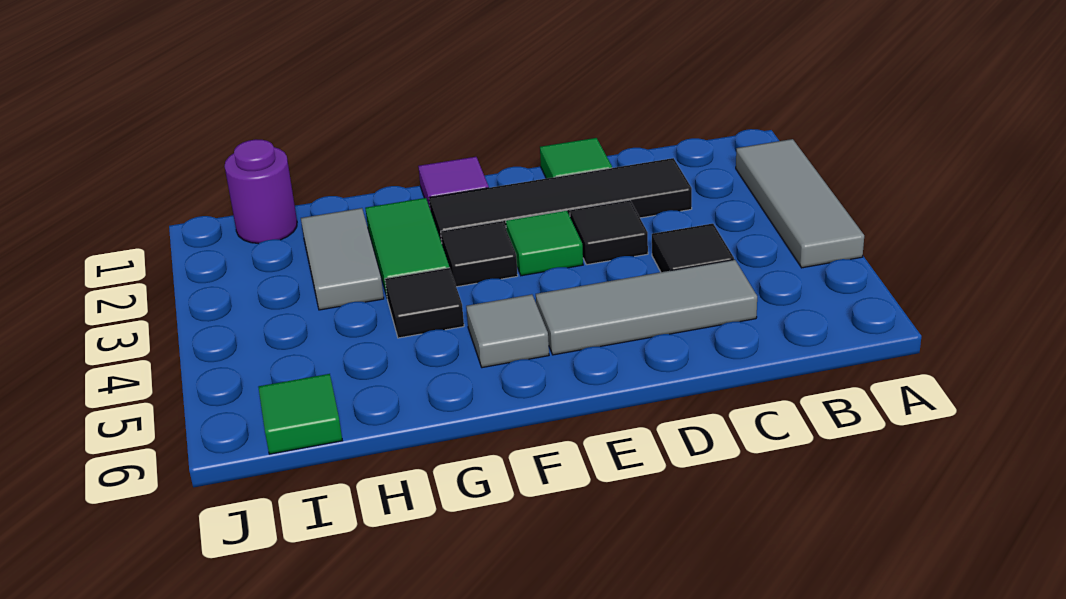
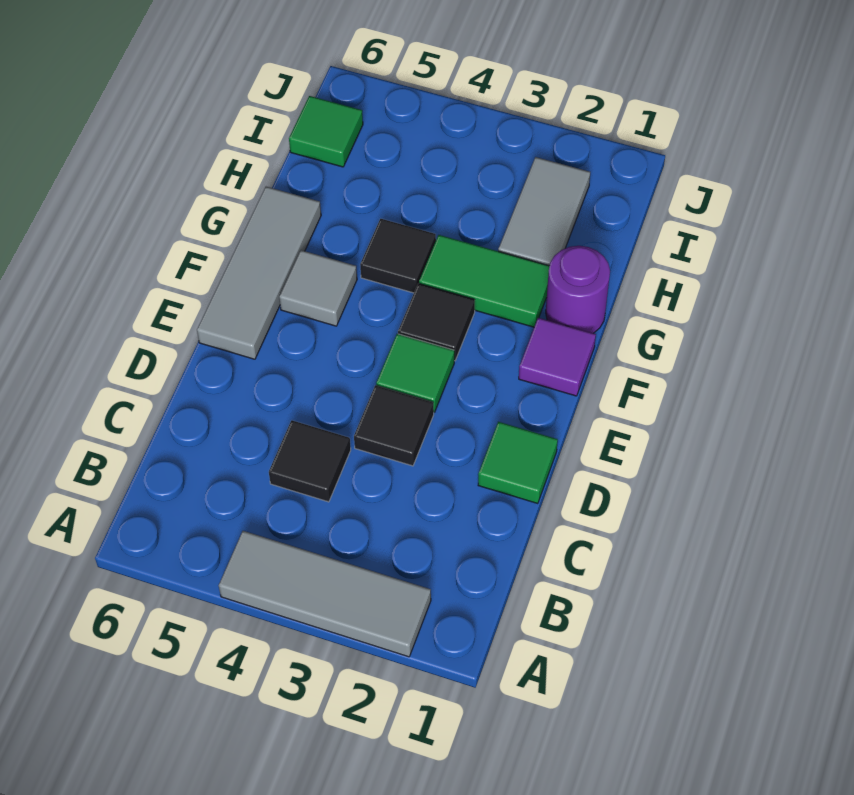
black 1x4 tile [429,158,692,243] -> none
grey 1x3 tile [536,260,757,355] -> grey 1x3 tile moved to [197,187,321,359]
grey 1x2 tile [301,208,384,310] -> grey 1x2 tile turned to [498,157,590,266]
purple 1x1 round brick [225,139,297,244] -> purple 1x1 round brick moved to [546,246,610,333]

